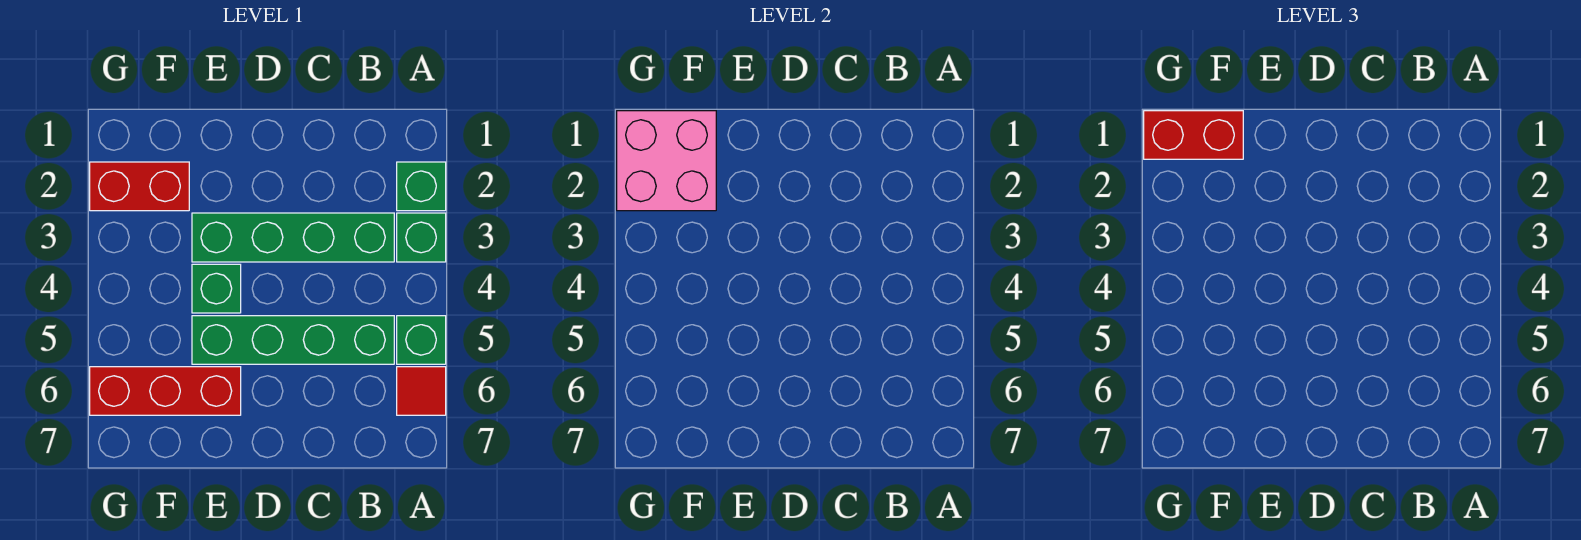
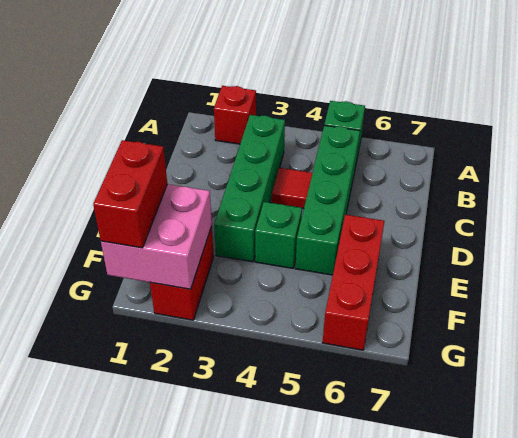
green 1x1 brick [397,162,446,211] -> red 1x1 brick [214,86,256,144]
green 1x1 brick [397,213,446,262] -> none
red 1x1 tile [397,367,446,415] -> red 1x1 tile moved to [272,168,312,209]

